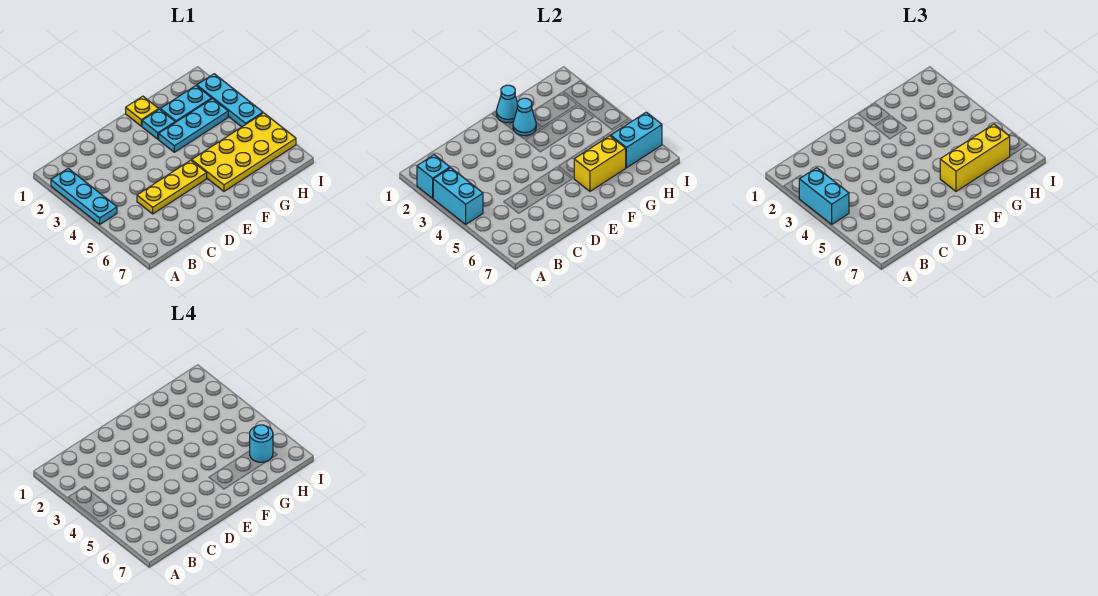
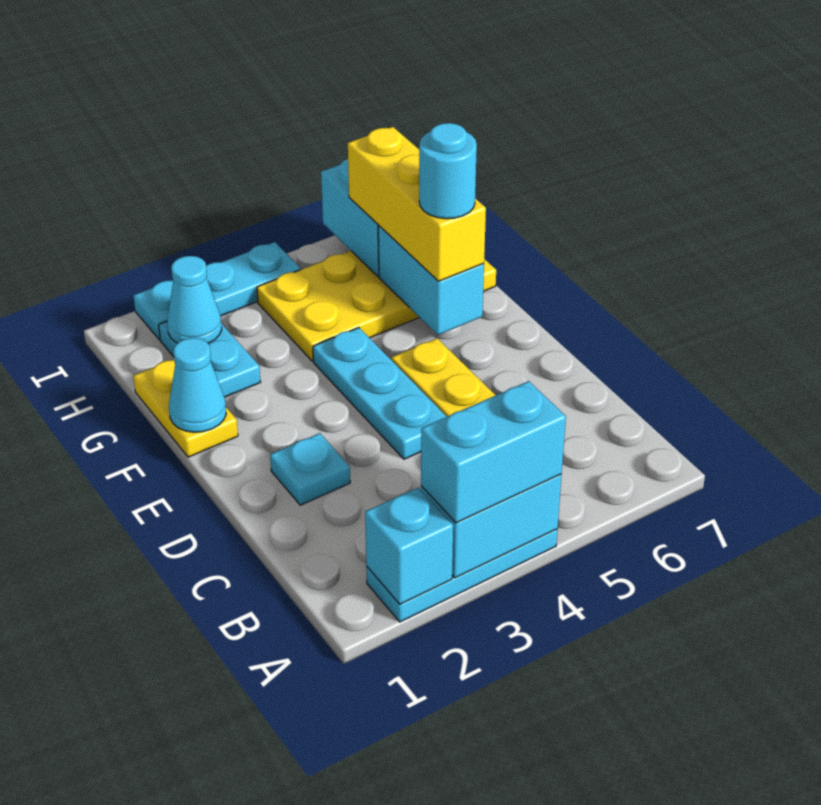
yellow 1x1 plate [126,96,159,126] -> yellow 1x2 plate [133,360,238,457]
cyan 1x1 plate [142,109,175,139] -> cyan 1x1 plate moved to [270,433,350,505]
cyan 1x1 cone [513,98,536,136] -> cyan 1x1 cone moved to [167,256,222,343]
cyan 1x3 plate [159,99,228,152] -> cyan 1x3 plate moved to [313,328,447,459]
yellow 2x4 plate [192,113,296,191] -> yellow 2x4 plate turned to [257,251,496,361]
yellow 1x2 brick [574,136,626,191] -> cyan 1x2 brick [378,226,484,335]
cyan 1x1 round brick [250,425,273,462] -> cyan 1x1 round brick moved to [419,123,477,219]

